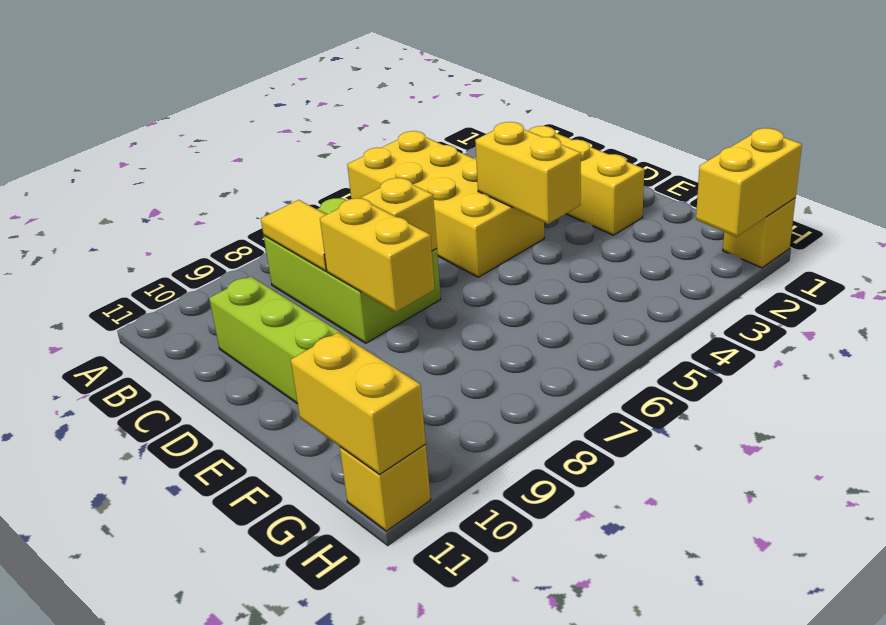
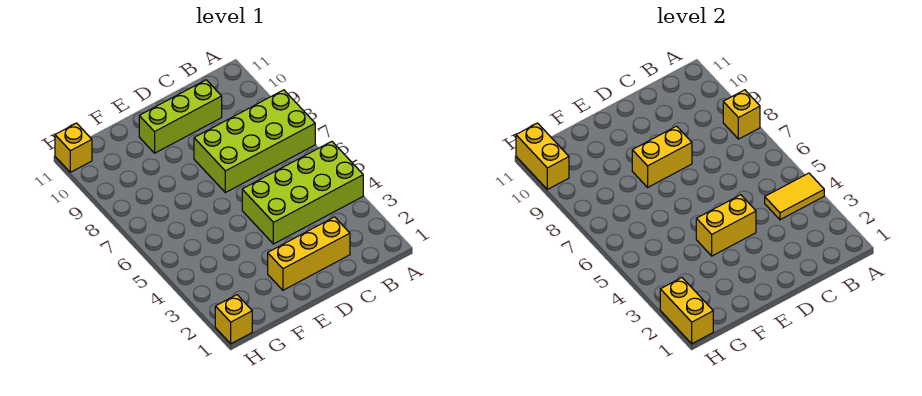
yellow 2x4 brick [347,131,544,277] -> lime 2x4 brick [242,141,363,244]
lime 2x3 brick [264,198,441,343] -> lime 2x4 brick [194,90,315,193]
yellow 1x2 tile [261,200,327,271] -> yellow 1x2 tile moved to [765,173,824,220]
yellow 1x1 brick [361,178,437,251] -> yellow 1x1 brick moved to [723,90,760,139]
yellow 1x2 brick [291,333,426,474] -> yellow 1x2 brick turned to [516,123,569,189]

